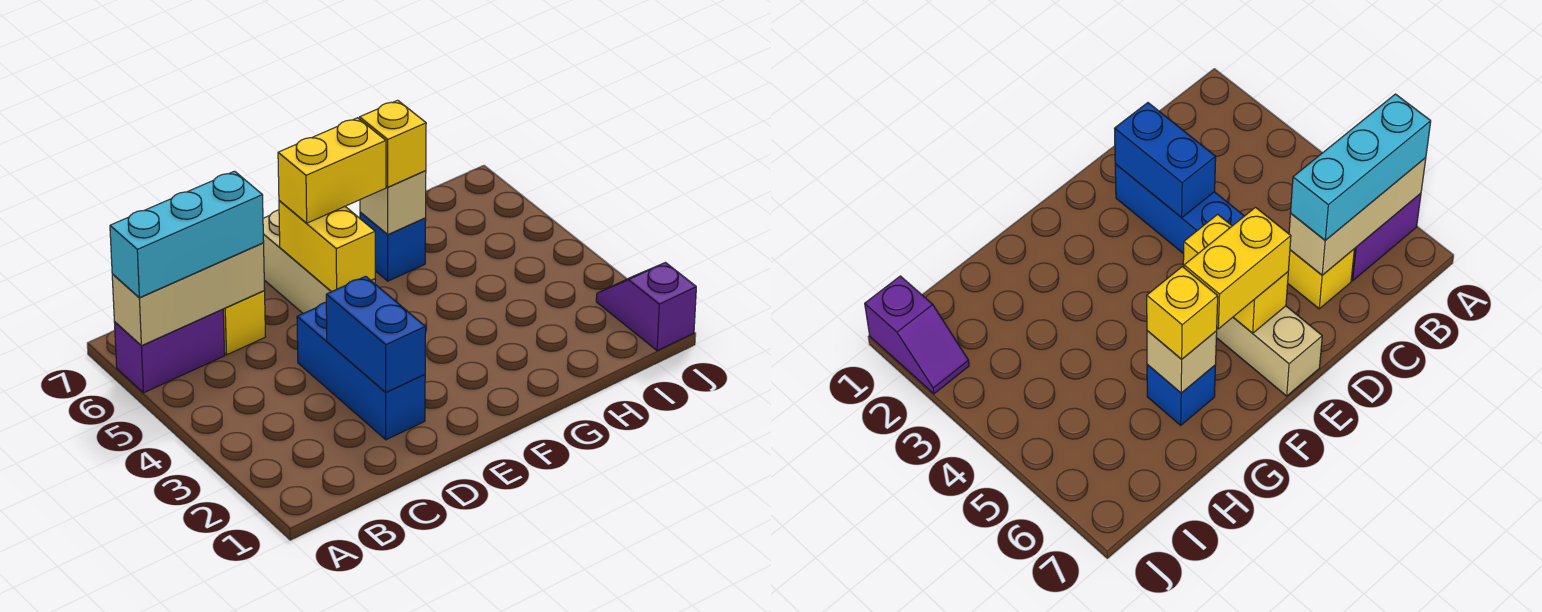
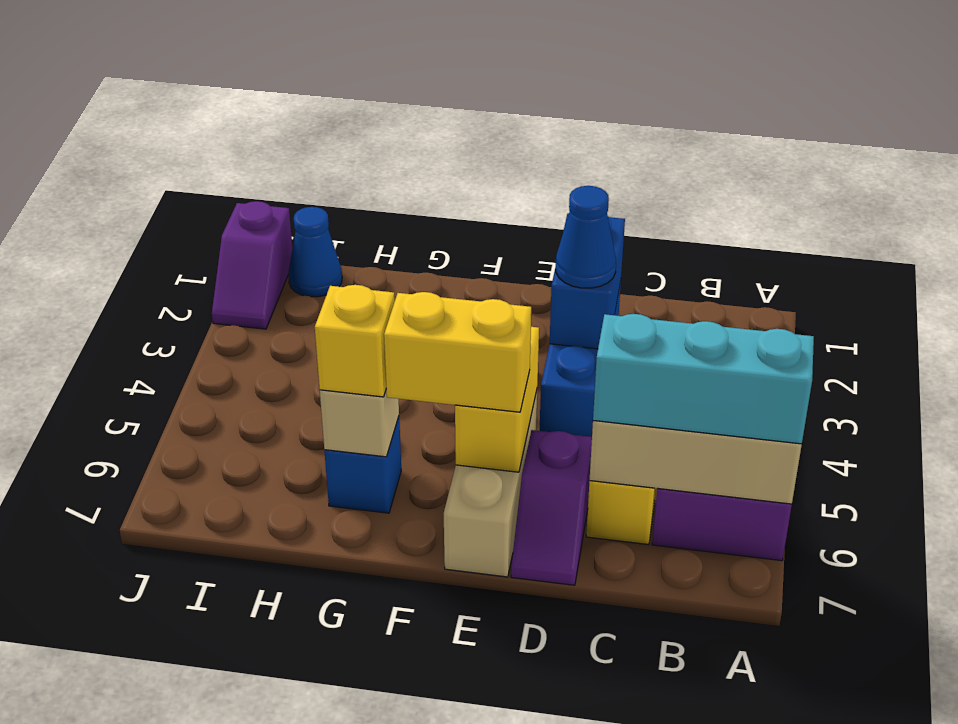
none -> blue 1x1 cone [556,186,616,288]
none -> purple 1x2 slope [511,430,592,585]
none -> blue 1x1 cone [288,207,342,297]

